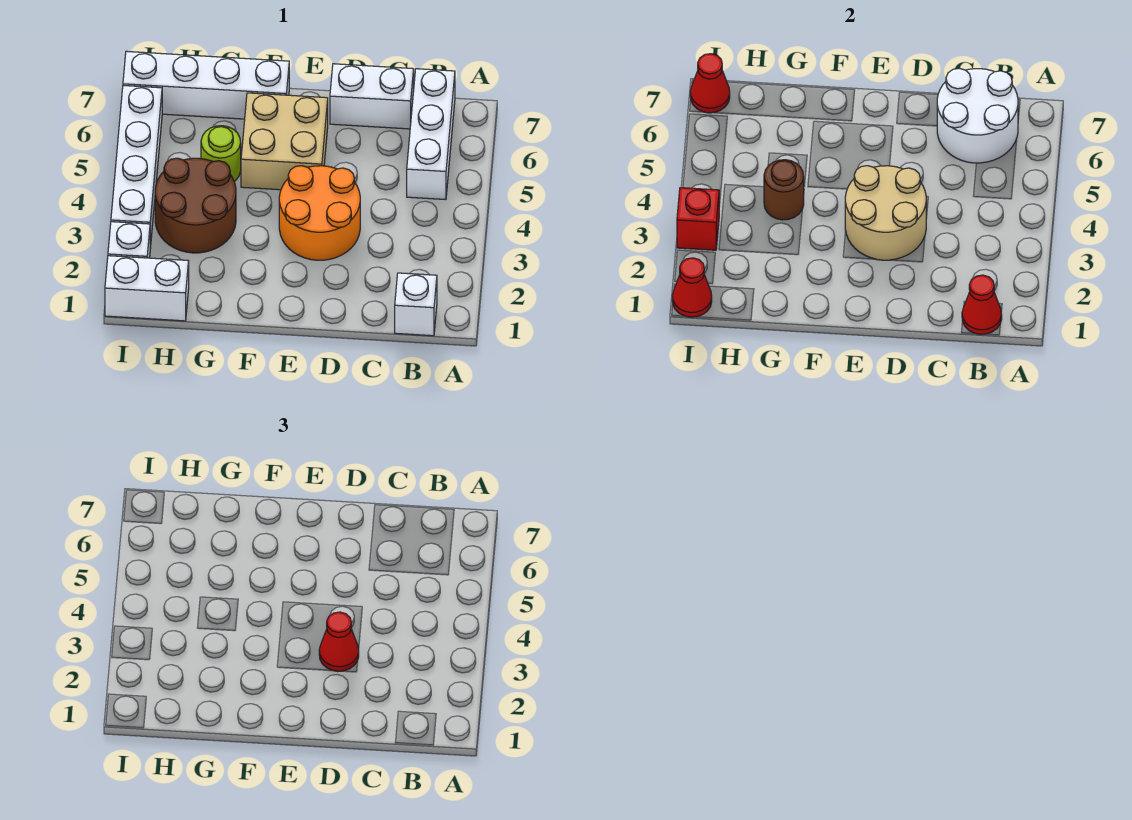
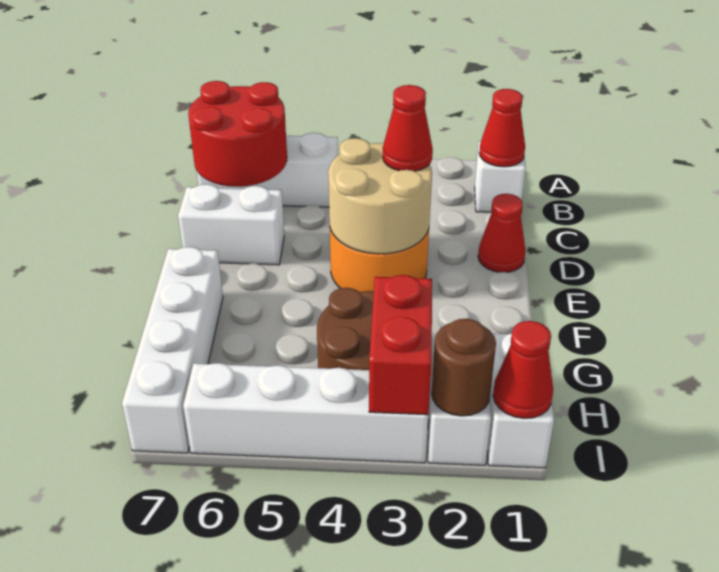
white 2x2 round brick [937,68,1018,163] -> red 2x2 round brick [188,81,287,187]
white 1x2 brick [330,64,414,129] -> white 1x2 brick turned to [178,184,284,265]
tan 2x2 brick [241,93,328,190] -> none
brown 1x1 round brick [764,160,804,220] -> brown 1x1 round brick moved to [431,319,496,416]
lime 1x1 round brick [201,126,241,181] -> none
red 1x1 brick [677,188,719,250] -> red 1x2 brick [369,275,432,415]
red 1x1 cone [690,54,730,113] -> red 1x1 cone moved to [478,194,526,272]

